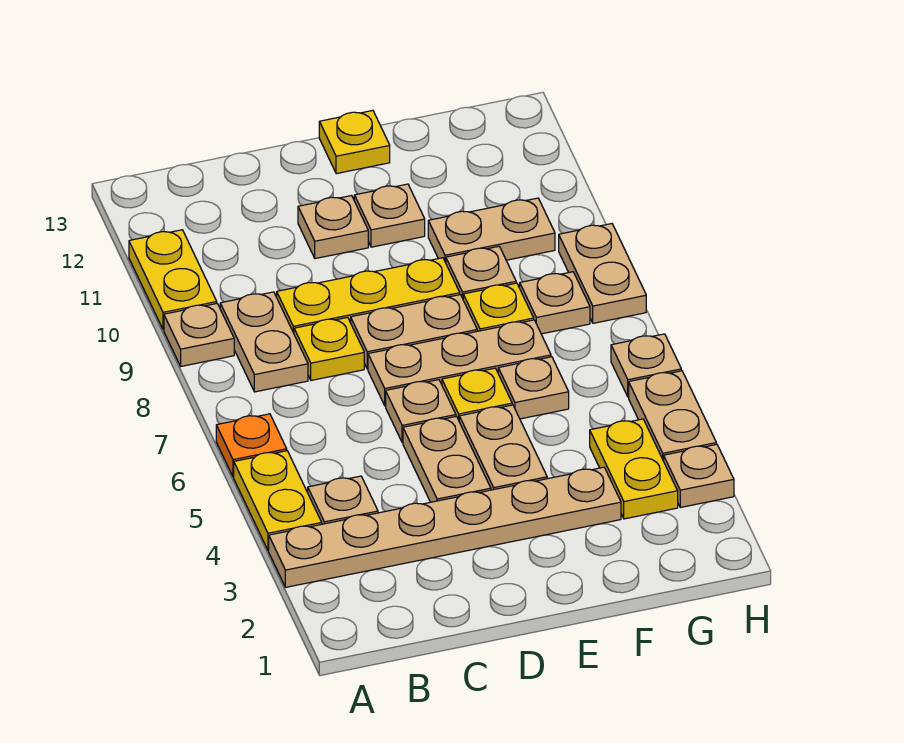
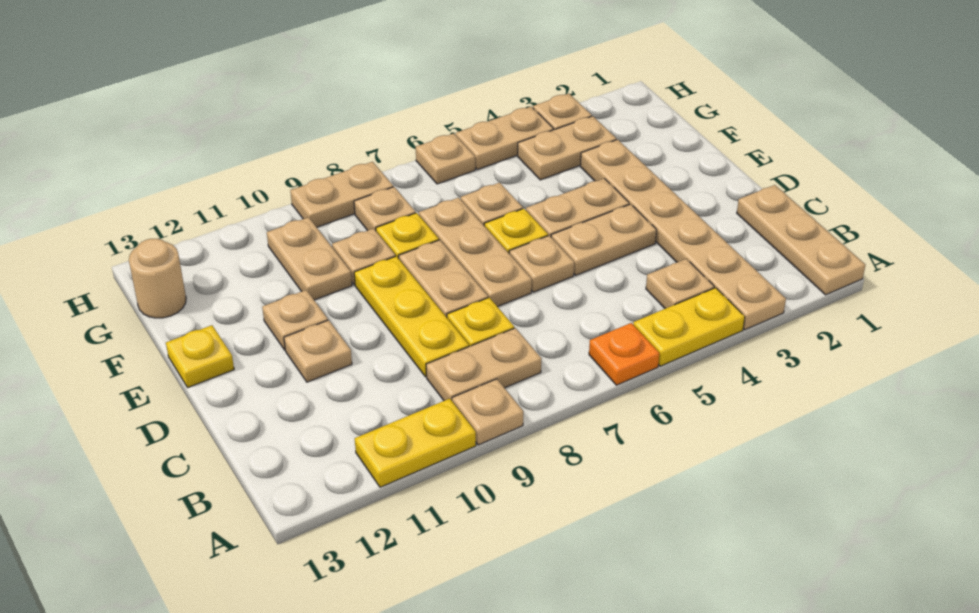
none -> tan 1x3 plate [737,185,865,295]
yellow 1x2 plate [590,419,678,519] -> tan 1x2 plate [518,116,616,180]
none -> tan 1x1 round brick [129,239,186,318]

